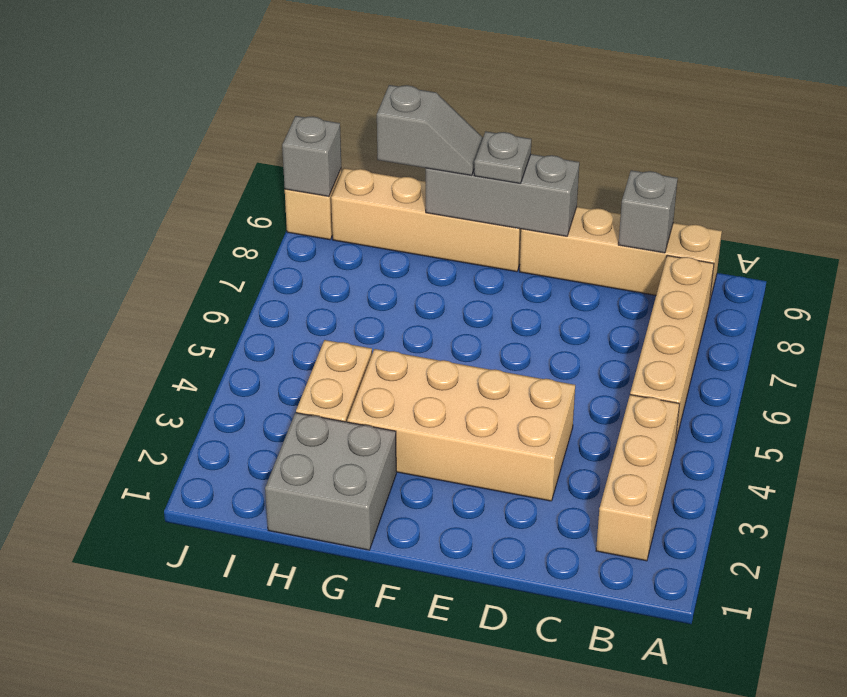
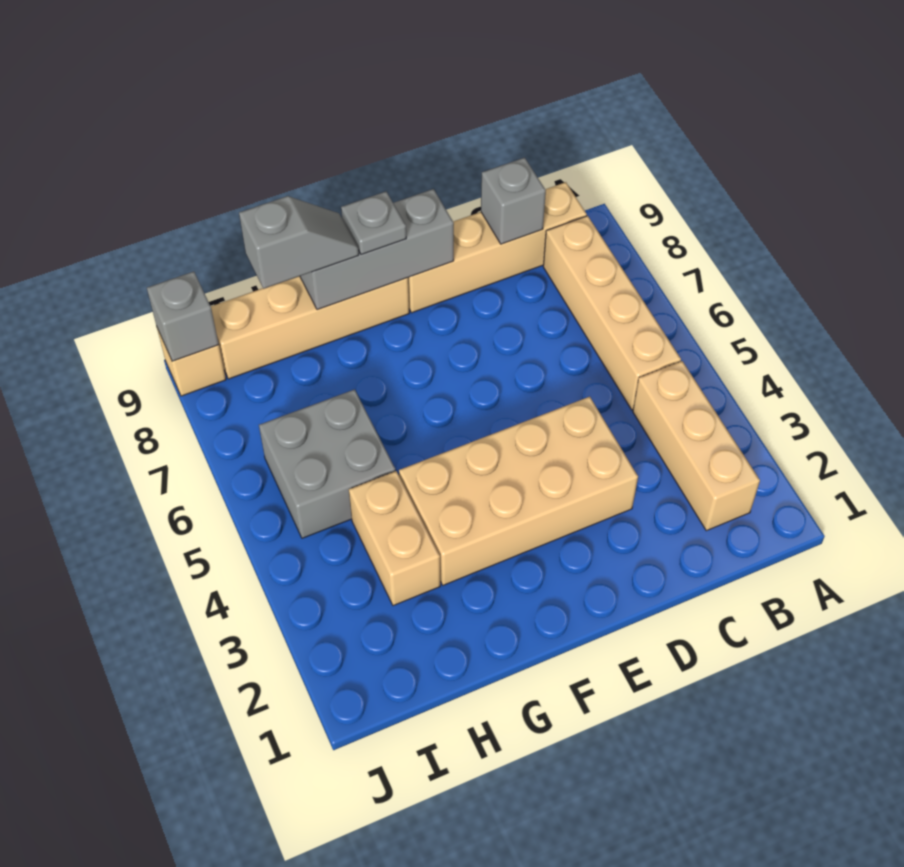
grey 2x2 brick [265,413,396,550] -> grey 2x2 brick moved to [259,389,395,538]

